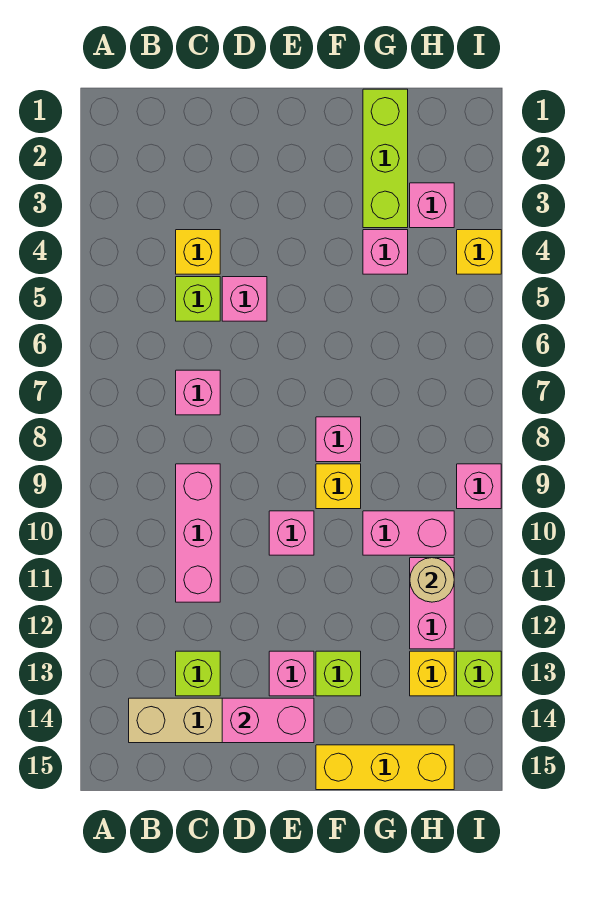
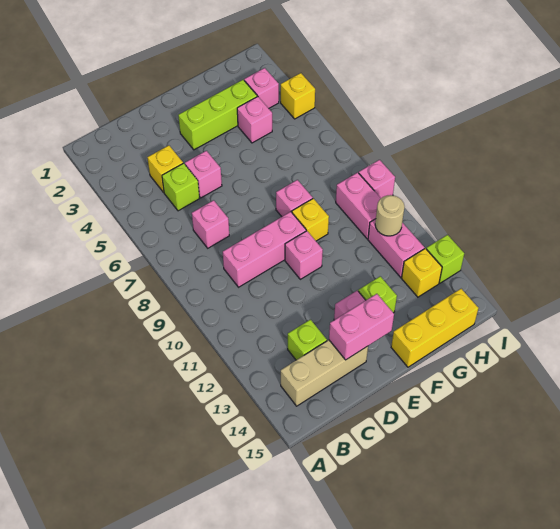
pink 1x3 brick [176,464,220,602] -> pink 1x3 brick turned to [223,212,306,287]
lime 1x3 brick [363,89,408,228] -> lime 1x3 brick turned to [178,80,257,150]
pink 1x2 brick [363,511,454,555] -> pink 1x2 brick turned to [336,172,381,239]

